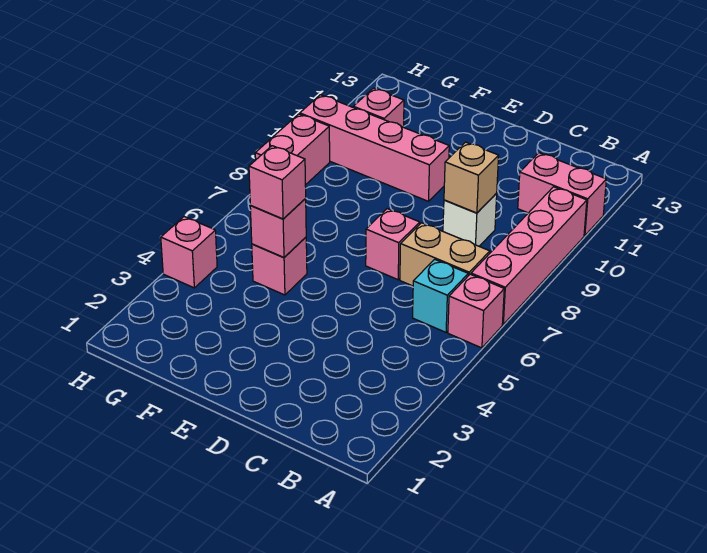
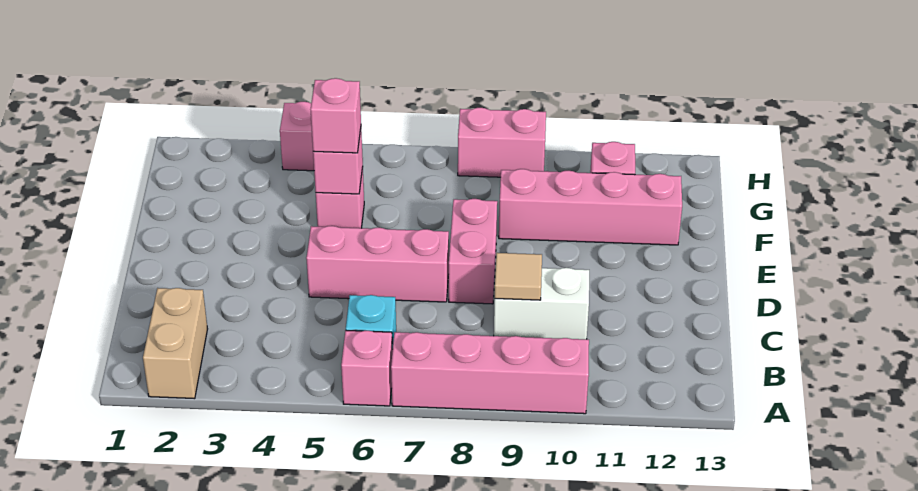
pink 1x2 brick [518,153,606,236] -> pink 1x2 brick moved to [449,199,497,304]
tan 1x2 brick [400,223,490,286] -> tan 1x2 brick moved to [143,288,207,399]
white 1x1 brick [443,193,497,246] -> white 1x2 brick [494,268,589,339]
tan 1x1 brick [444,142,499,213] -> tan 1x1 tile [495,253,542,300]
pink 1x1 brick [366,209,420,280] -> pink 1x3 brick [306,226,449,302]
pink 1x4 brick [300,95,449,201] -> pink 1x4 brick turned to [499,169,682,245]

